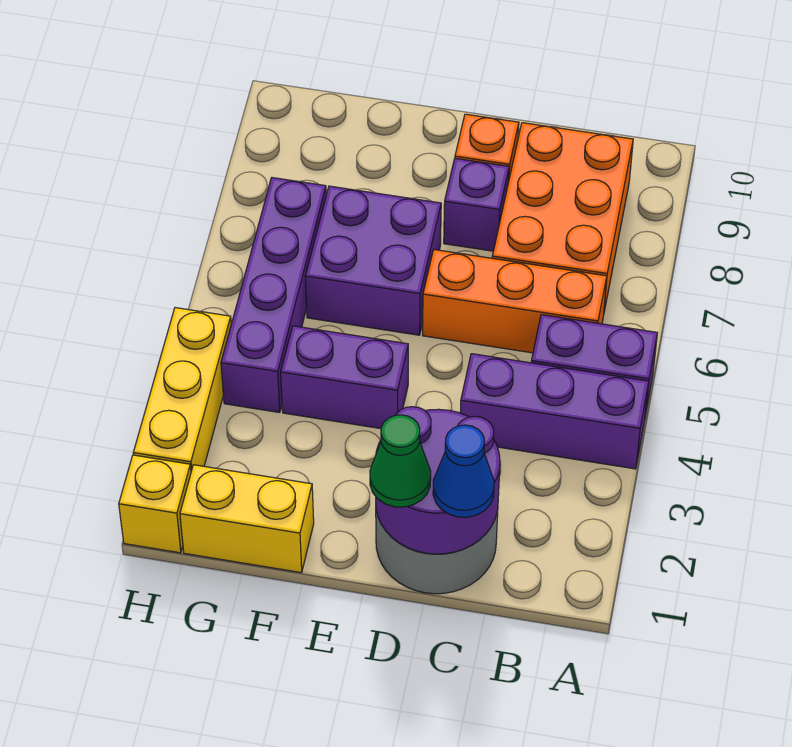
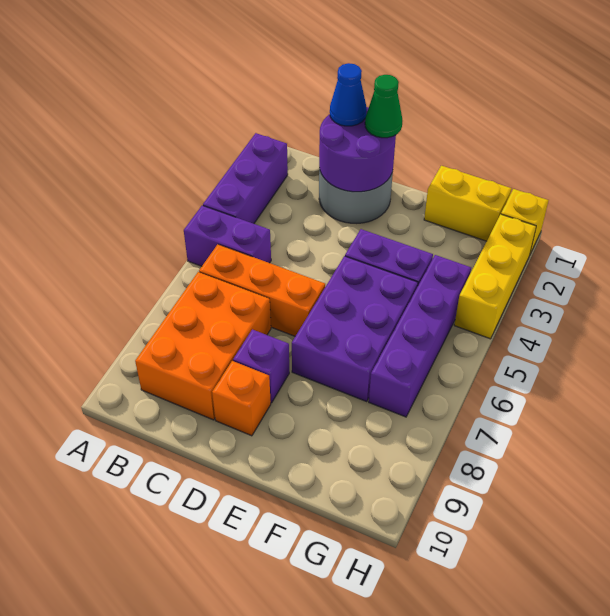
purple 1x3 brick [460,354,649,469] -> purple 1x3 brick turned to [203,133,288,224]
purple 2x2 brick [305,186,441,335] -> purple 2x3 brick [292,256,418,402]

